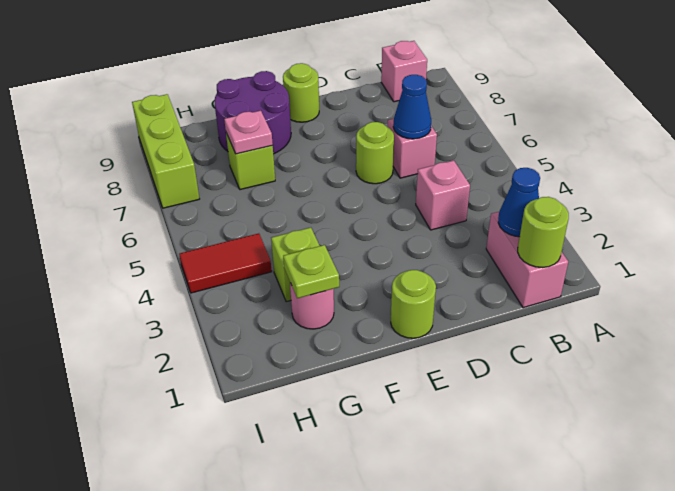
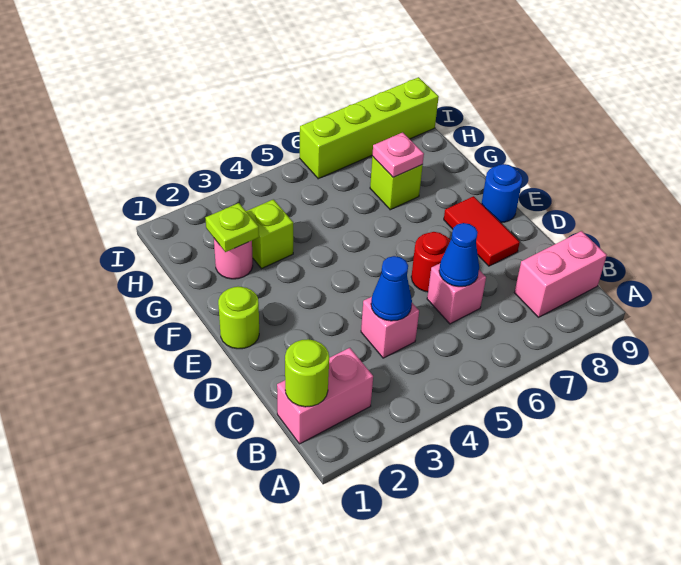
blue 1x1 cone [498,168,540,237] -> blue 1x1 cone moved to [371,256,412,321]
pink 1x1 brick [381,41,427,102] -> pink 1x2 brick [514,231,607,317]
lime 1x1 round brick [356,122,394,184] -> red 1x1 round brick [411,232,451,292]
lime 1x1 round brick [283,63,319,122] -> blue 1x1 round brick [481,164,522,223]
purple 2x2 round brick [214,71,291,154] -> none
red 1x2 tile [179,233,272,293] -> red 1x2 tile moved to [444,196,520,266]
lime 1x3 brick [132,94,199,208] -> lime 1x4 brick [300,77,439,179]

